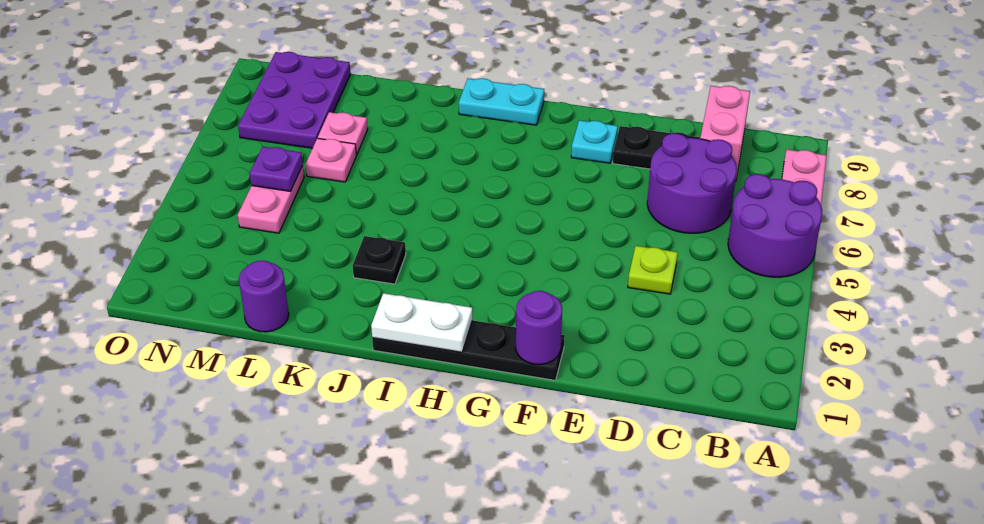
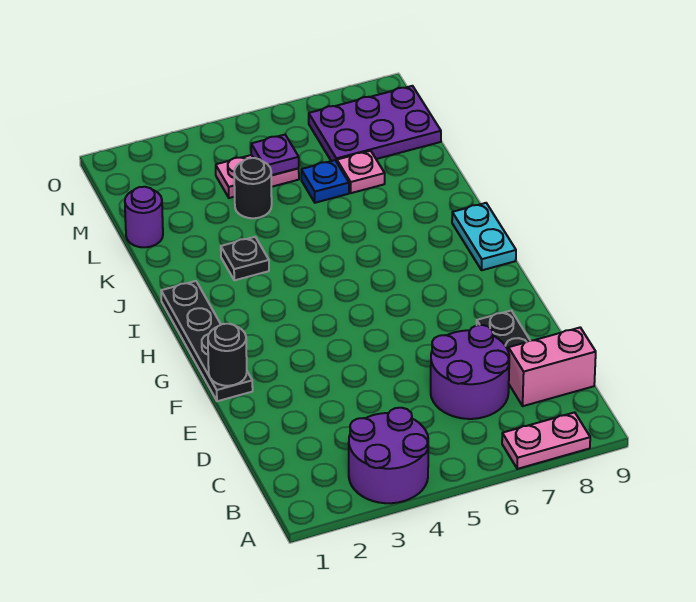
purple 2x2 round brick [728,174,822,277] -> purple 2x2 round brick moved to [349,408,428,503]
lime 1x1 plate [628,246,678,294] -> none
purple 1x1 round brick [516,291,562,364] -> black 1x1 round brick [208,324,247,386]
cyan 1x1 plate [571,120,618,163] -> none
white 1x2 plate [371,293,472,352] -> none
none -> black 1x1 round brick [234,158,272,218]
pink 1x1 plate [305,138,356,182] -> blue 1x1 plate [301,160,349,203]

